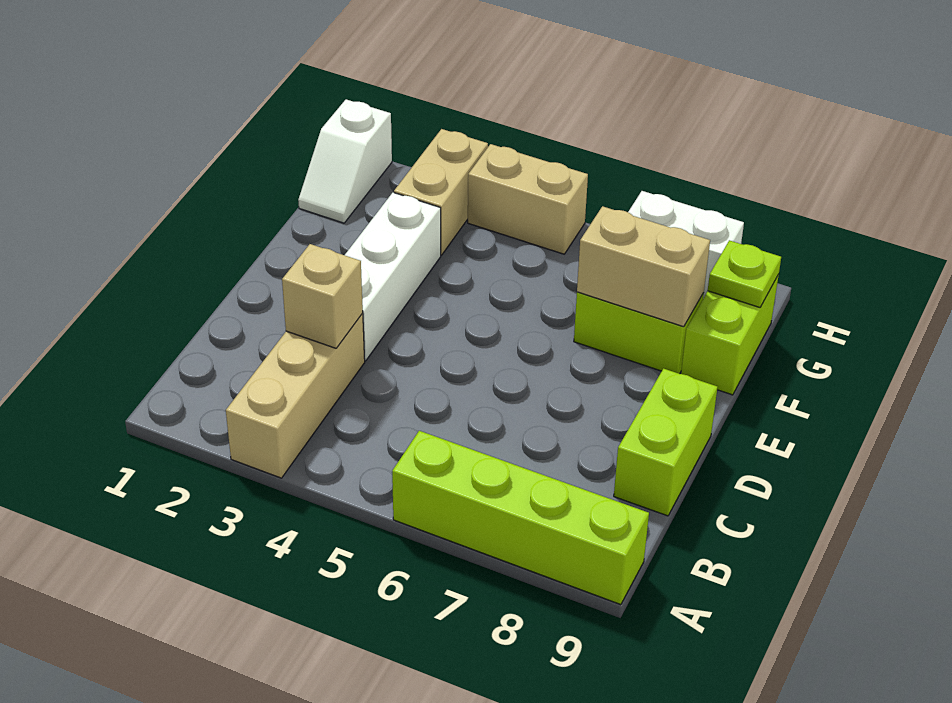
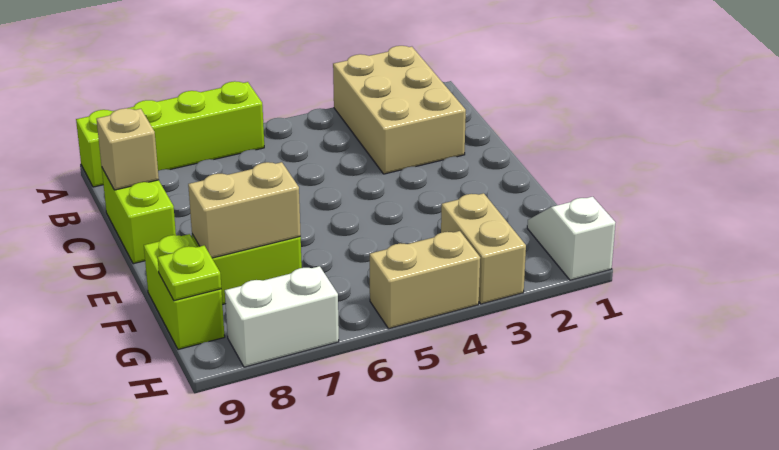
tan 1x3 brick [226,313,365,478] -> tan 2x3 brick [333,46,466,174]
tan 1x1 brick [282,244,363,348] -> tan 1x1 brick moved to [97,108,159,190]
white 1x3 brick [345,193,441,361] -> none

